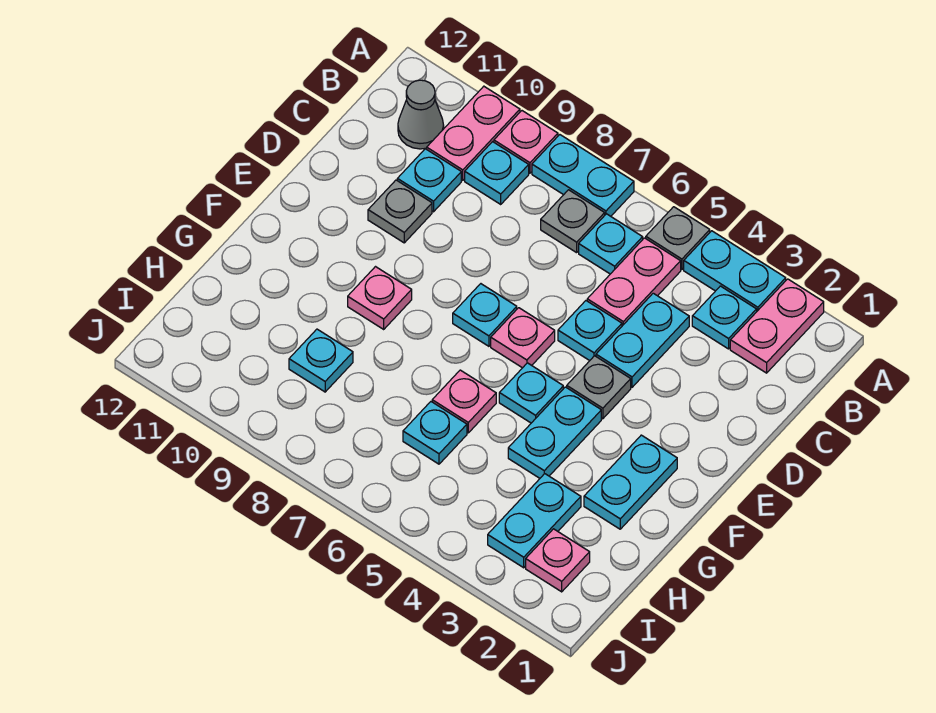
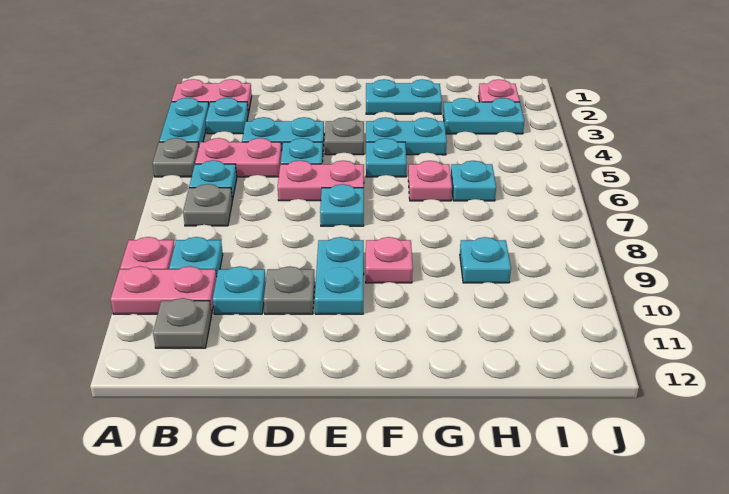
cyan 1x2 plate [532,135,634,216] -> cyan 1x2 plate moved to [315,237,364,314]
grey 1x1 cone [398,80,444,149] -> grey 1x1 plate [153,298,211,348]
pink 1x1 plate [491,308,555,368] -> pink 1x2 plate [278,160,364,201]

